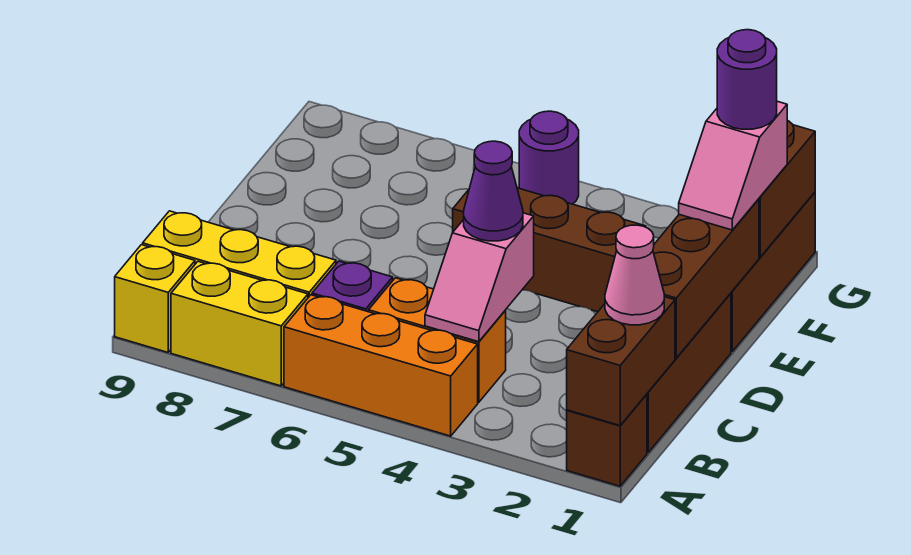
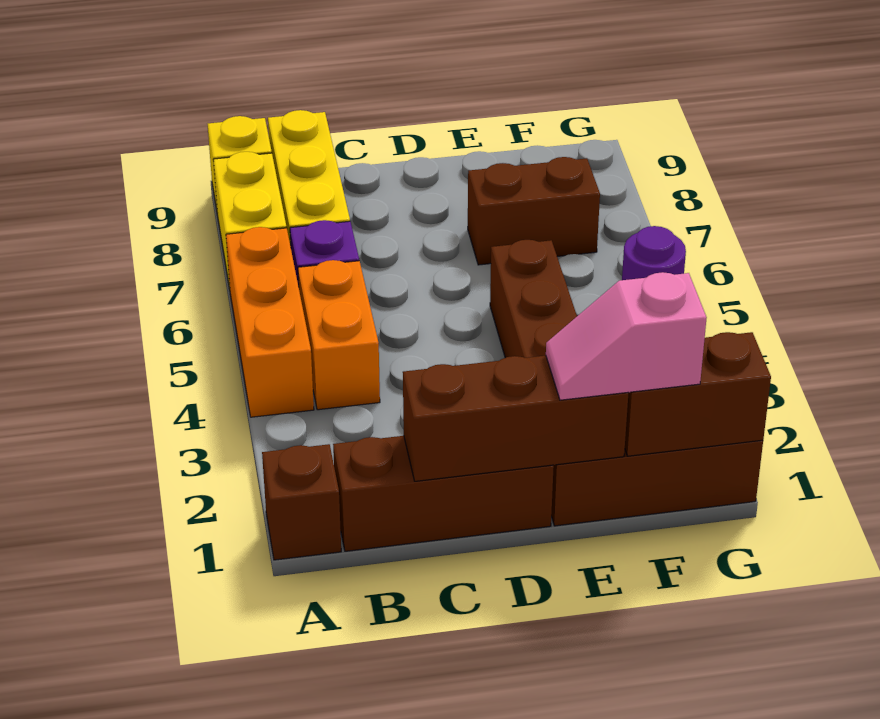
brown 1x2 brick [567,297,675,425] -> brown 1x2 brick moved to [468,157,600,265]
pink 1x1 cone [605,225,664,325] -> none
pink 1x2 slope [425,213,534,342] -> none
purple 1x1 cone [464,141,523,241] -> none
purple 1x1 round brick [717,30,777,129] -> none

